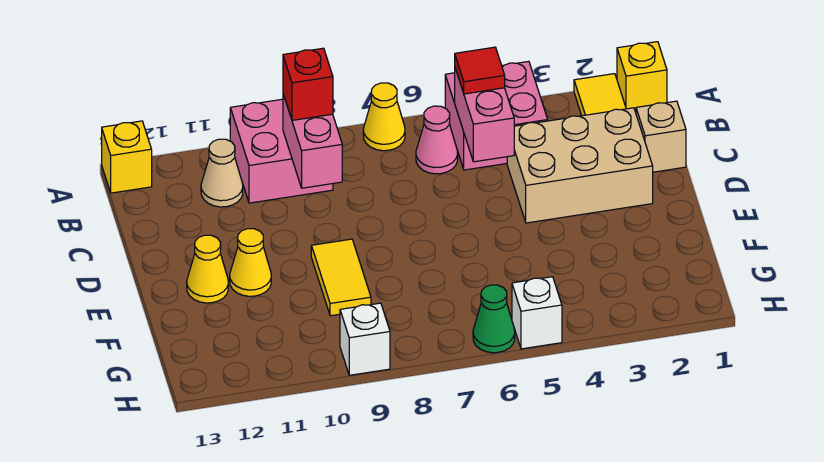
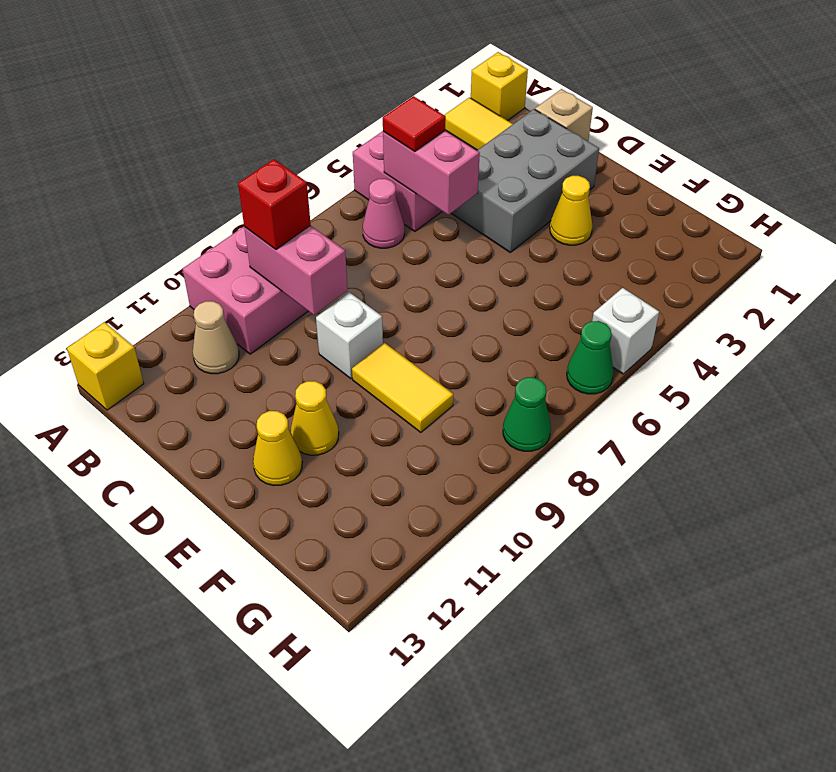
yellow 1x1 cone [363,83,405,151] -> yellow 1x1 cone moved to [550,176,593,245]
tan 2x3 brick [507,108,653,223] -> grey 2x3 brick [451,109,599,252]
none -> green 1x1 cone [503,377,551,451]
white 1x1 brick [340,303,390,375] -> white 1x1 brick moved to [316,292,383,379]

